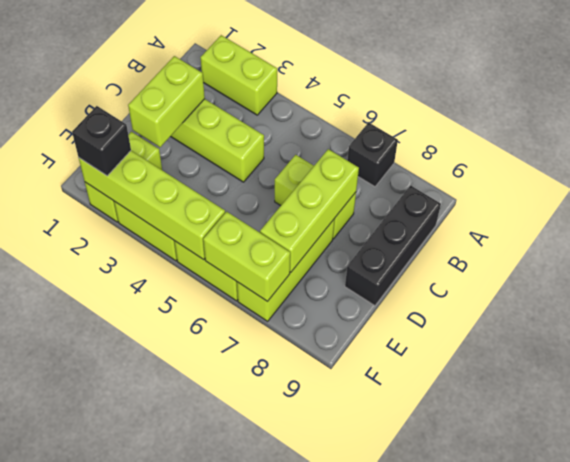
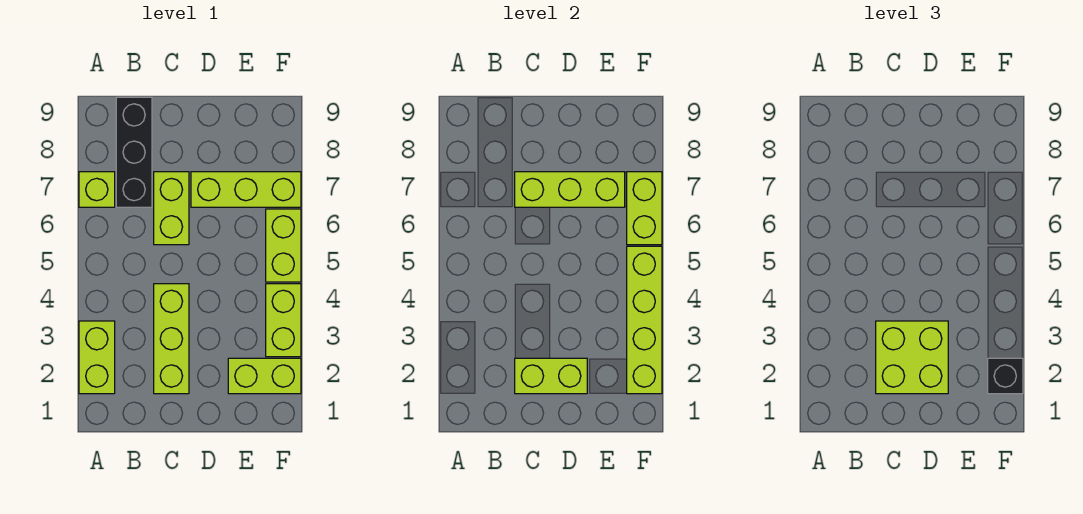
black 1x1 brick [347,122,398,187] -> lime 1x1 brick [79,172,115,207]
black 1x3 brick [345,185,441,306] -> black 1x3 brick turned to [116,97,152,207]
none -> lime 2x2 brick [876,321,948,394]

